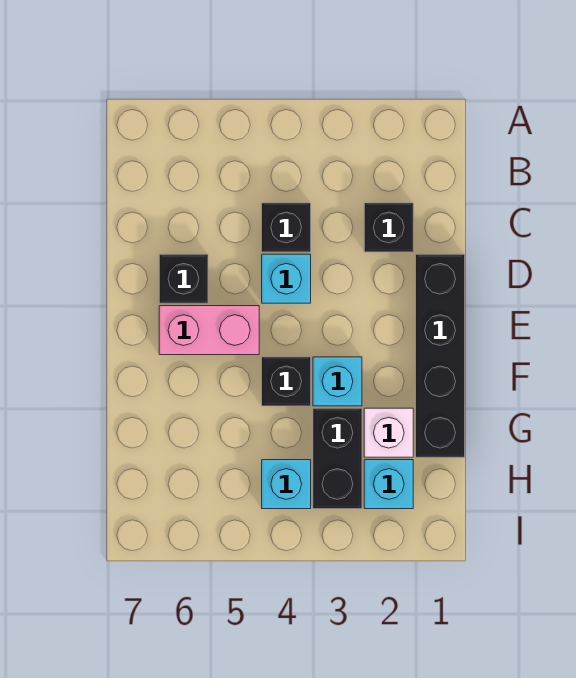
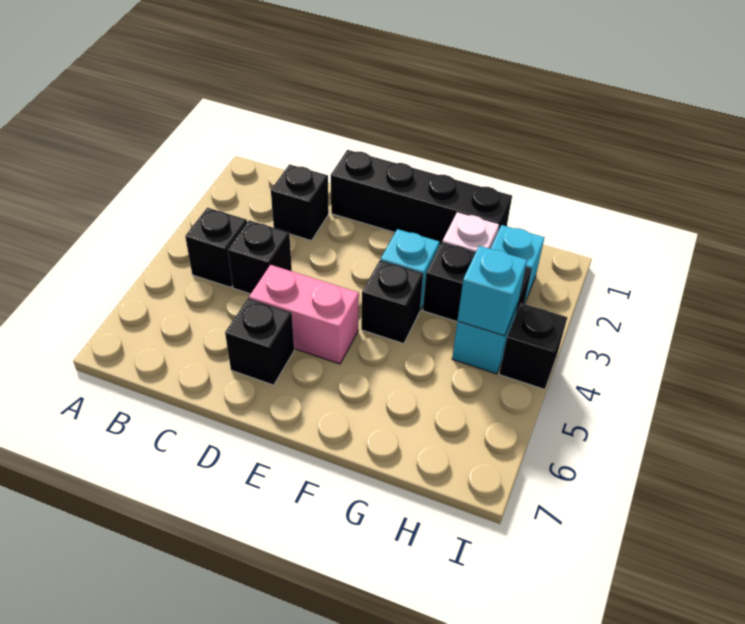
none -> black 1x1 brick [185,208,247,287]
cyan 1x1 brick [262,254,311,303] -> cyan 1x1 brick moved to [457,246,527,336]
pink 1x2 brick [159,306,259,355] -> pink 1x2 brick turned to [249,265,359,364]
none -> black 1x1 brick [499,303,567,389]

